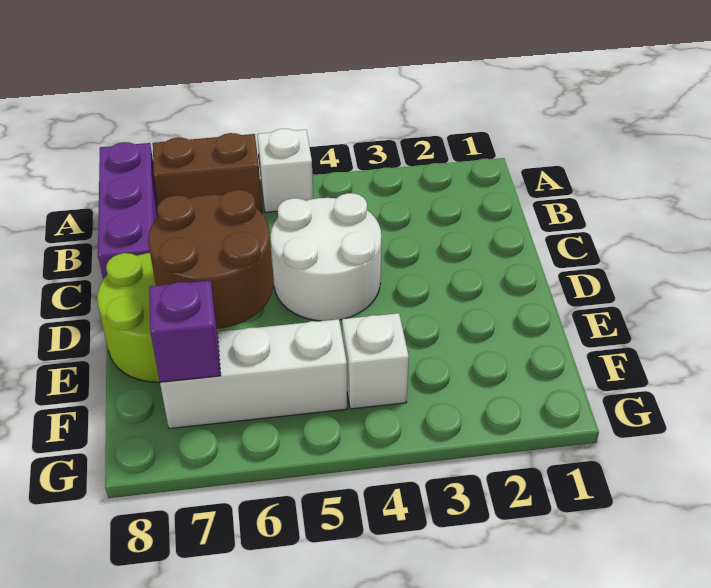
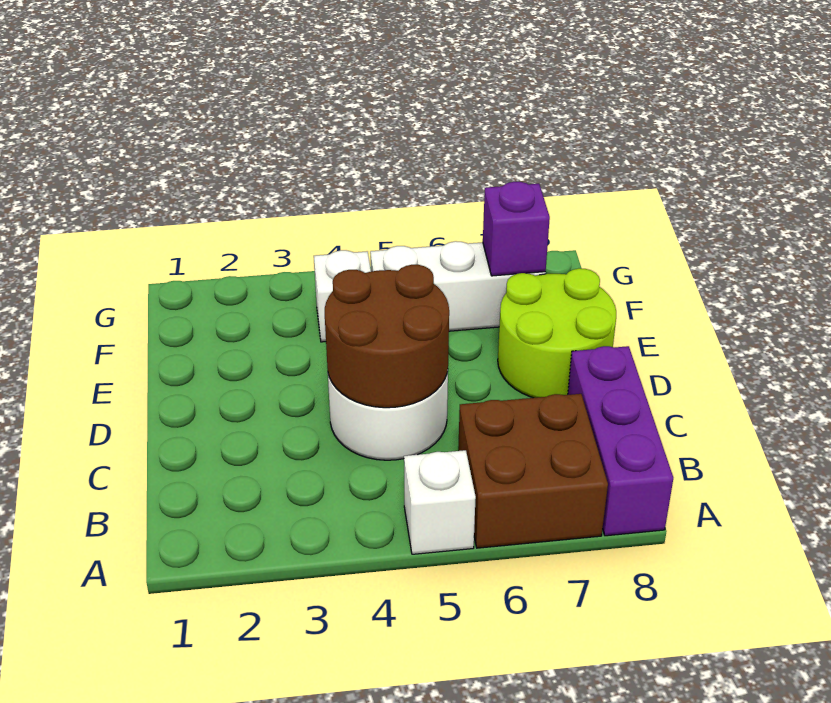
brown 1x2 brick [153,133,262,213] -> brown 2x2 brick [458,394,608,548]
brown 2x2 round brick [148,190,273,329] -> brown 2x2 round brick moved to [325,265,449,408]

